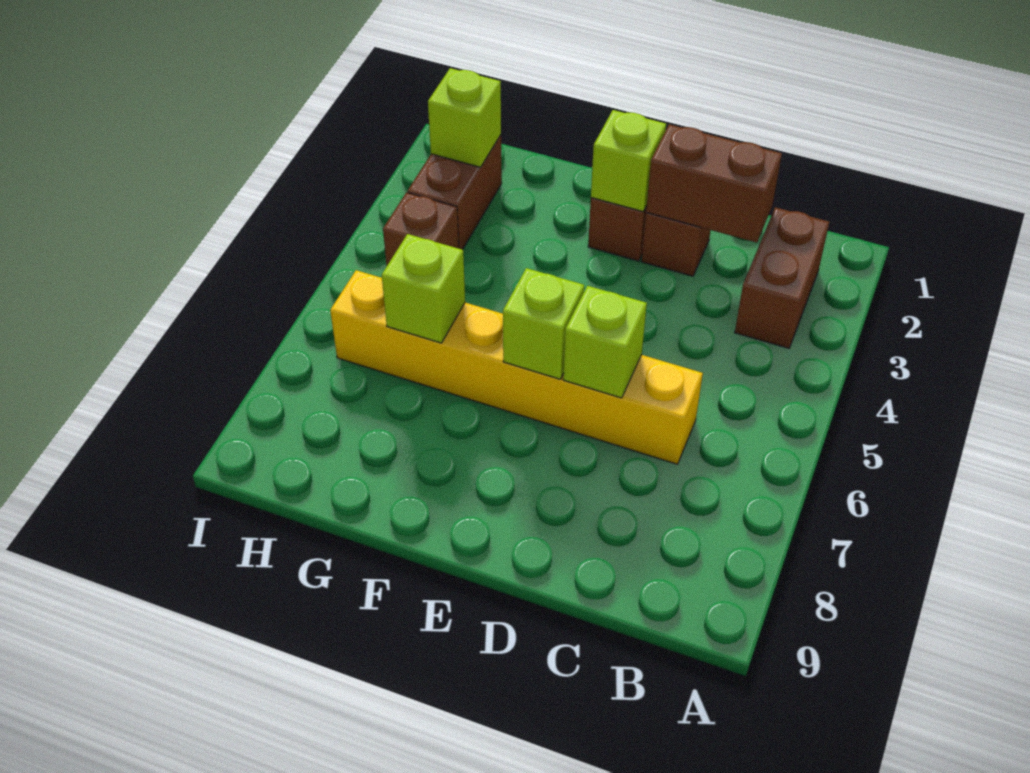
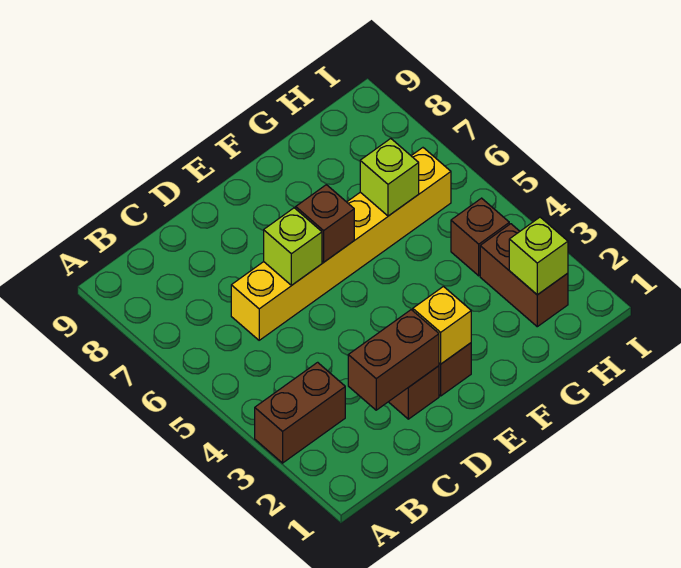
brown 1x2 brick [735,207,829,348] -> brown 1x2 brick turned to [255,362,345,463]
lime 1x1 brick [591,110,666,211] -> yellow 1x1 brick [413,287,471,364]
lime 1x1 brick [503,268,584,379] -> brown 1x1 brick [296,185,354,262]

